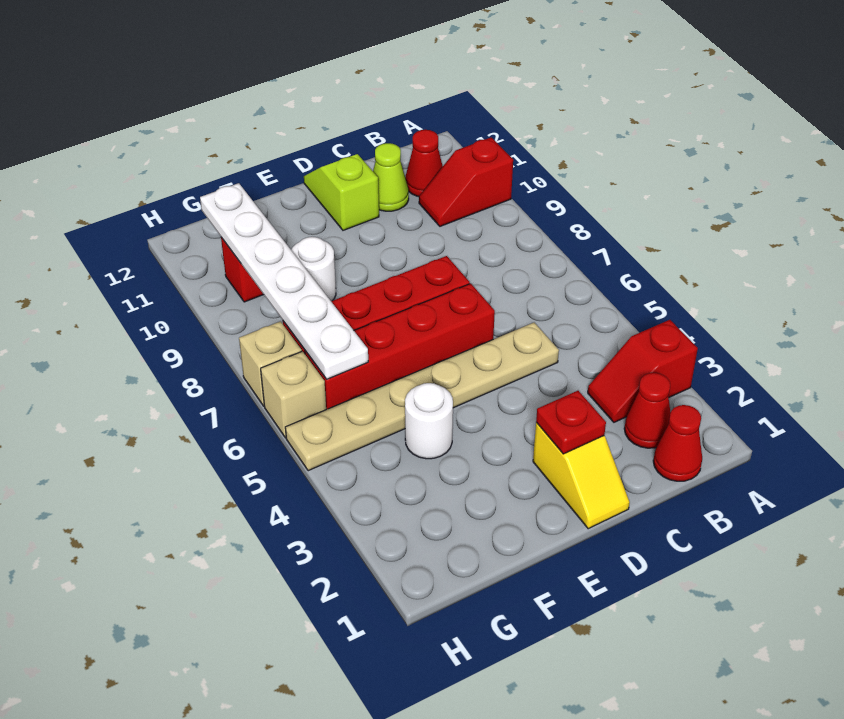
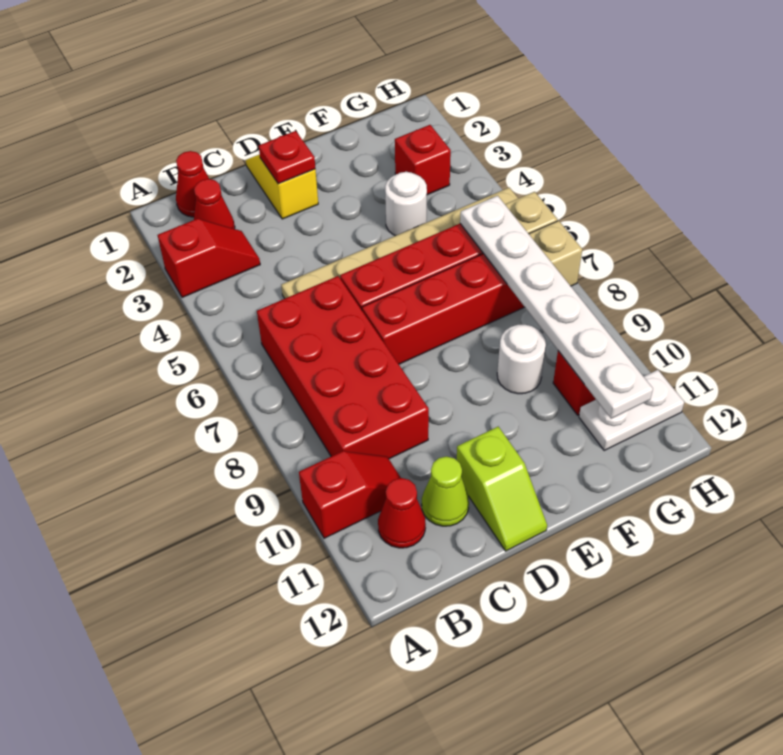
none -> red 2x4 brick [257,276,429,459]
none -> red 1x1 brick [395,125,451,195]
none -> white 1x2 plate [579,370,684,450]

